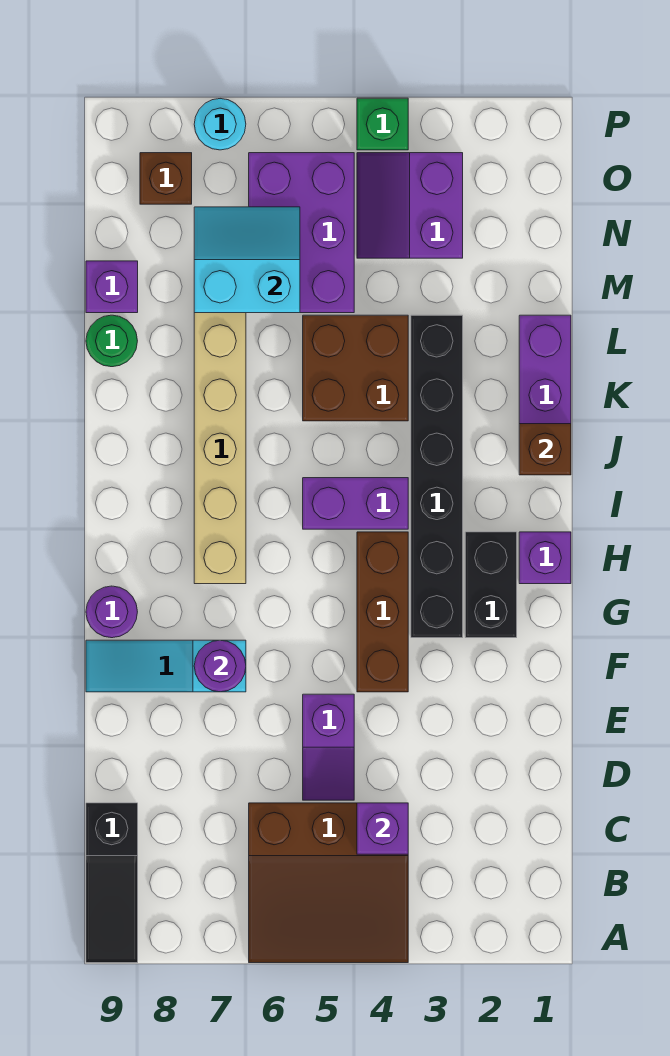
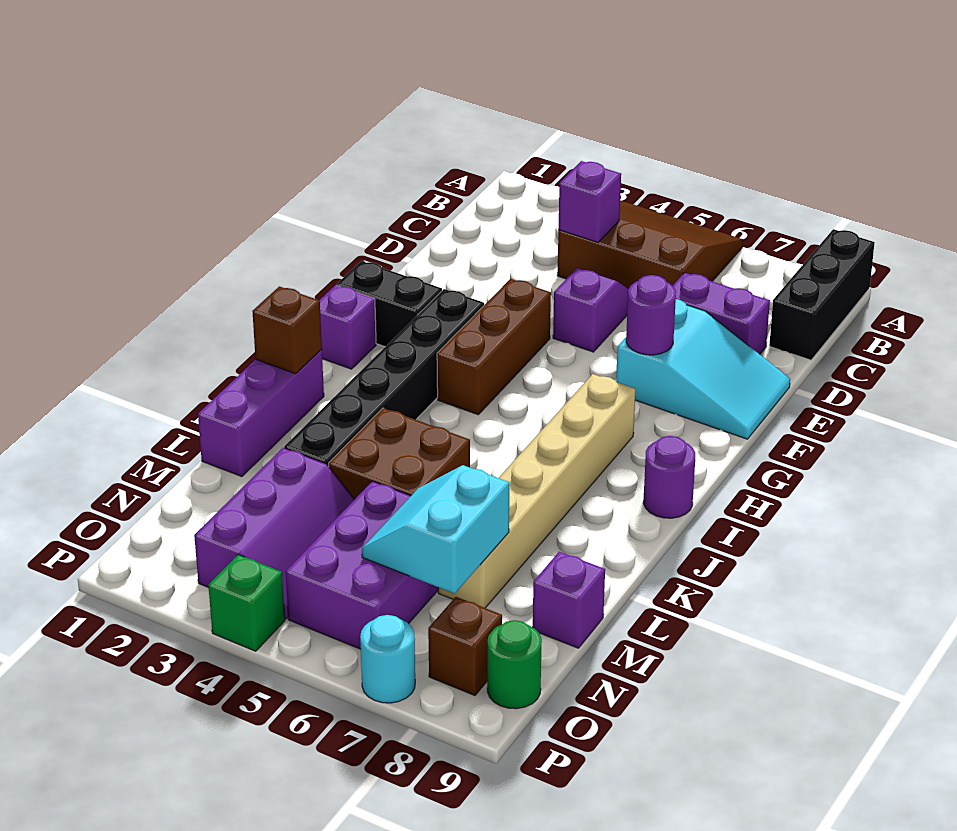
black 1x3 slope [86,803,138,963] -> black 1x3 brick [769,229,875,360]
cyan 1x3 slope [86,640,246,692] -> cyan 2x3 slope [616,299,790,439]
black 1x2 brick [465,532,517,638] -> black 1x2 brick turned to [337,261,442,347]
purple 1x1 round brick [86,586,137,638] -> purple 1x1 round brick moved to [643,436,695,518]
purple 1x2 brick [303,478,408,529] -> purple 1x2 brick moved to [673,273,770,354]
green 1x1 round brick [86,315,137,367] -> green 1x1 round brick moved to [487,620,542,709]
cyan 2x2 slope [194,207,300,313] -> cyan 2x2 slope turned to [362,465,509,594]
purple 2x2 slope [357,153,463,258] -> purple 2x3 slope [194,448,355,619]

